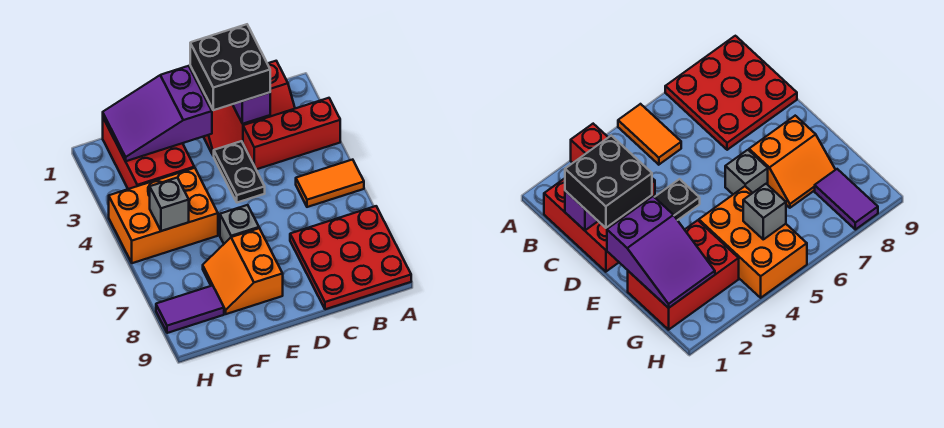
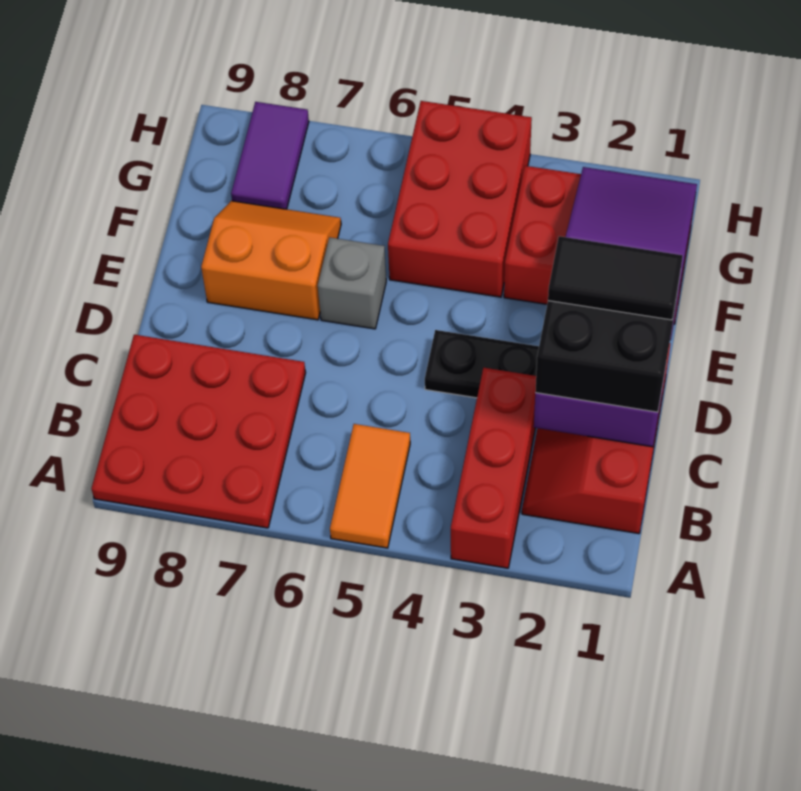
none -> black 1x2 tile [548,236,683,320]
orange 2x3 brick [109,168,218,263] -> red 2x3 brick [388,101,532,297]
grey 1x1 brick [150,178,189,231] -> none

